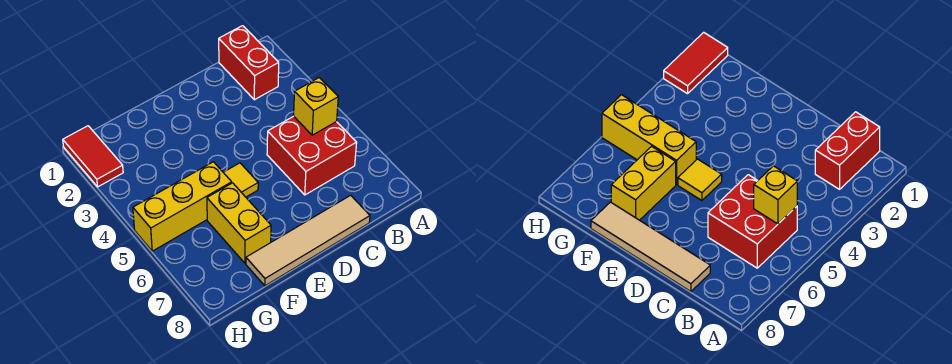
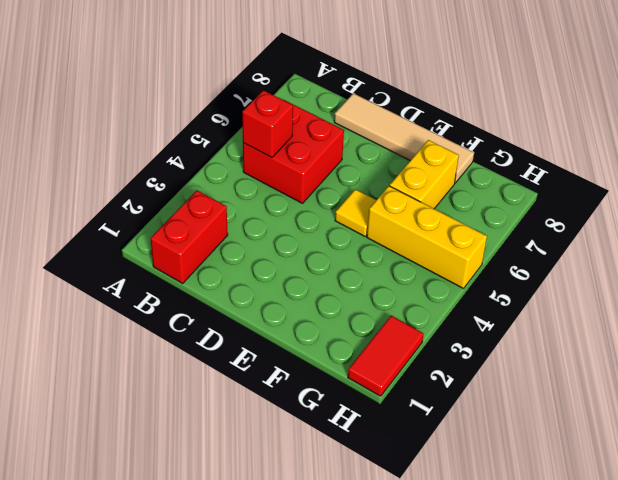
yellow 1x1 brick [294,78,338,135] -> red 1x1 brick [242,90,293,157]

